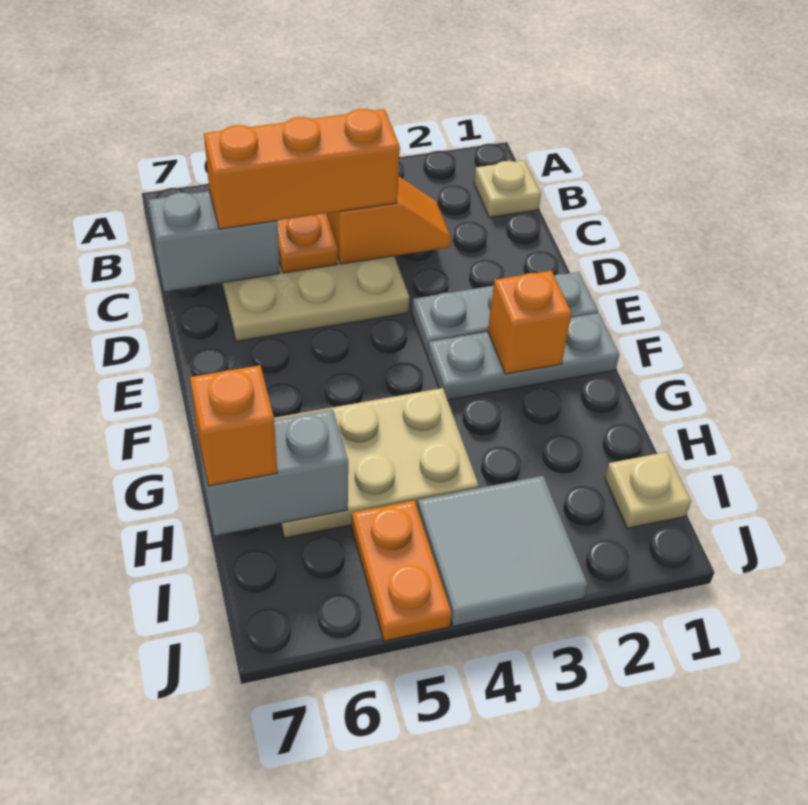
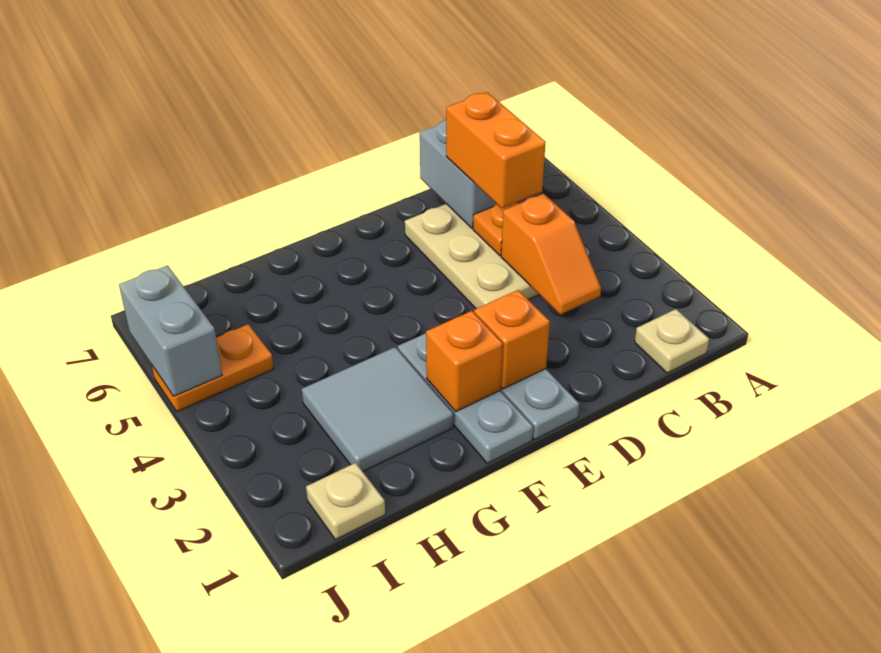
orange 1x3 brick [204,109,400,229] -> orange 1x2 brick [446,92,546,208]
tan 2x3 plate [274,388,479,538] -> none
grey 1x2 brick [198,409,348,536] -> grey 1x2 brick moved to [119,266,222,396]
orange 1x1 brick [190,365,277,486] -> orange 1x1 brick moved to [474,290,550,389]
grey 2x2 tile [417,476,588,626] -> grey 2x2 tile moved to [302,347,453,472]

